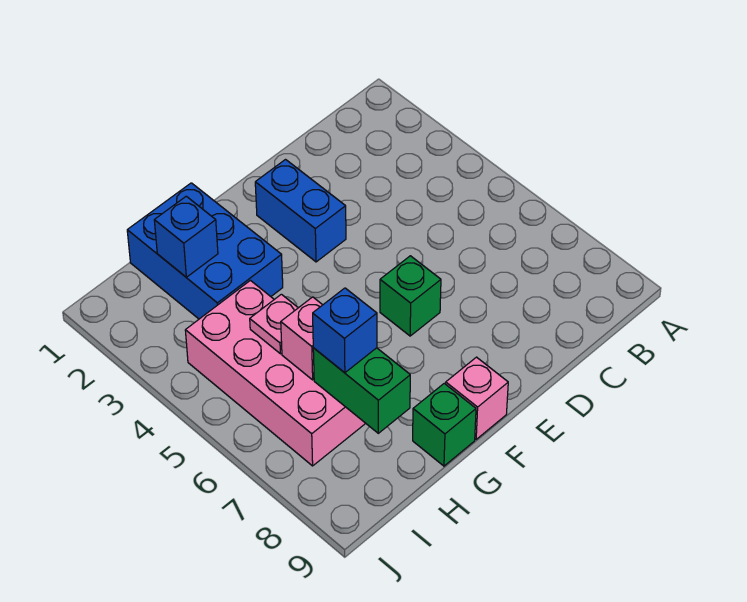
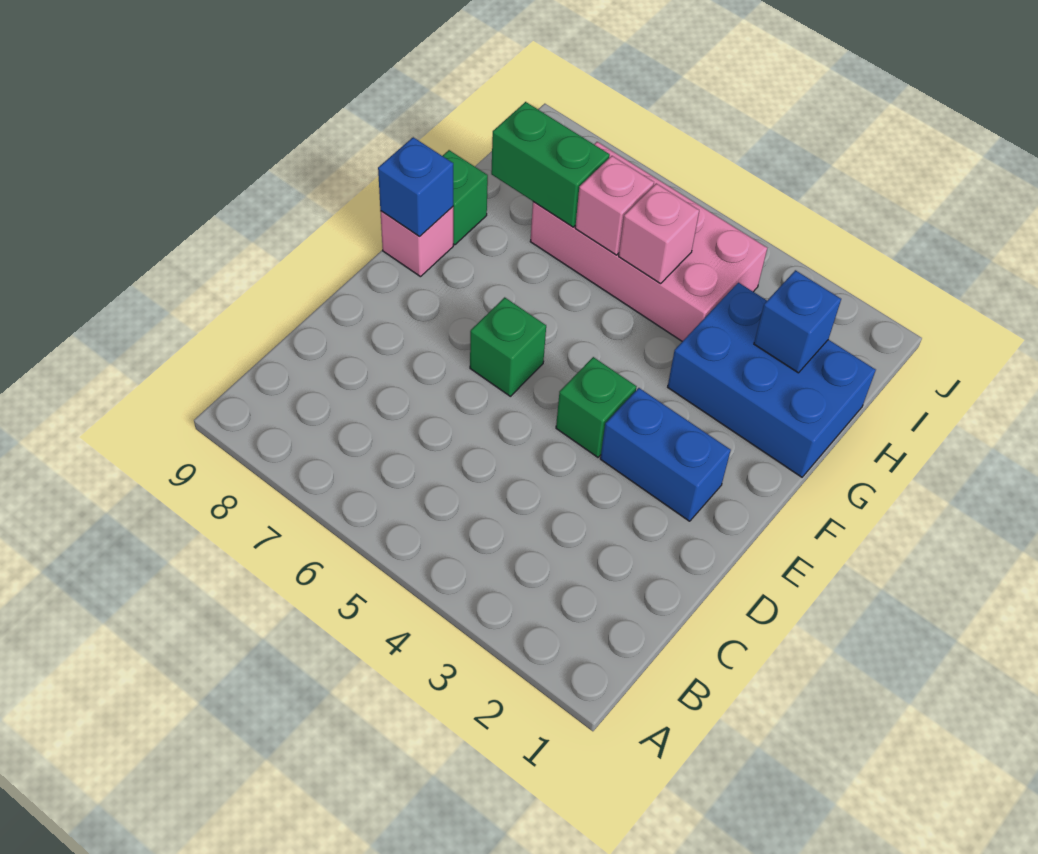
none -> green 1x1 brick [556,357,637,457]
pink 1x1 plate [250,294,298,354] -> pink 1x1 brick [619,183,699,284]
blue 1x1 brick [313,288,377,373] -> blue 1x1 brick moved to [378,137,453,236]

